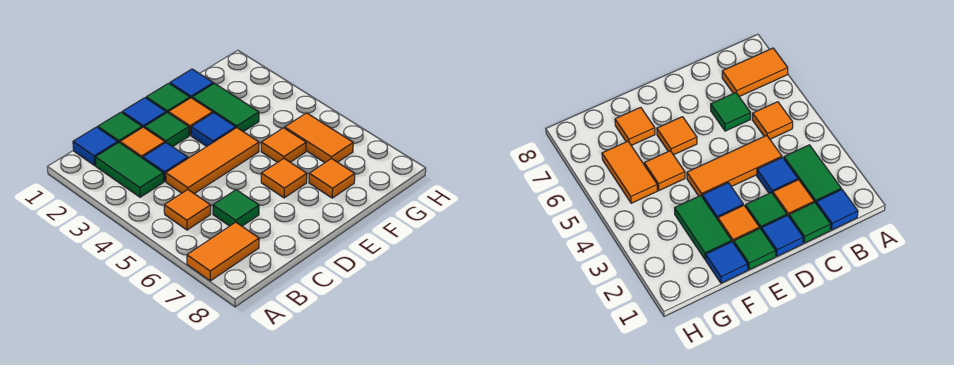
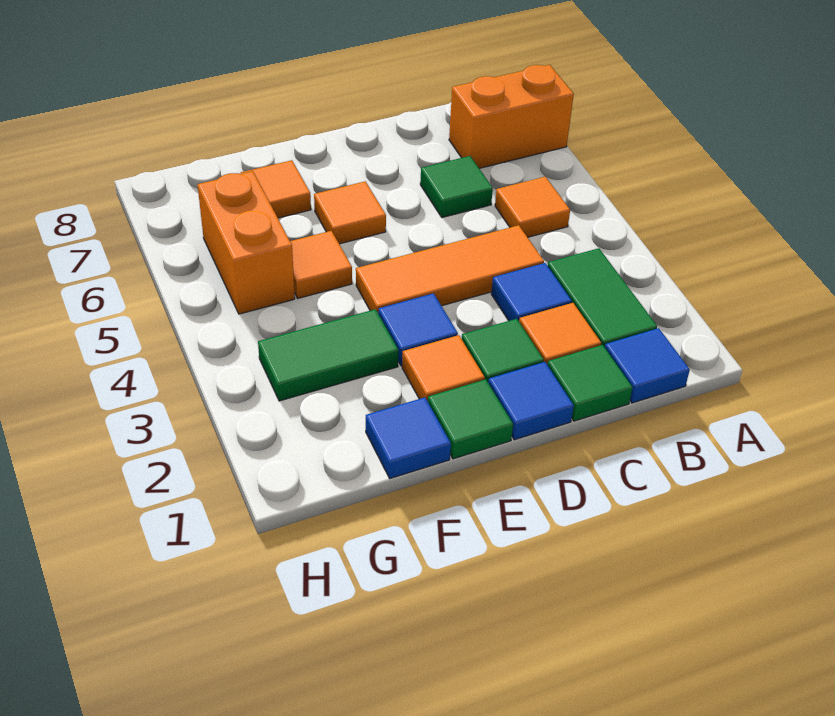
orange 1x2 tile [187,222,259,281] -> orange 1x2 brick [449,65,574,168]
green 1x2 tile [192,83,259,132] -> green 1x2 tile turned to [258,309,399,401]
orange 1x2 tile [285,113,353,163] -> orange 1x2 brick [197,171,295,314]

